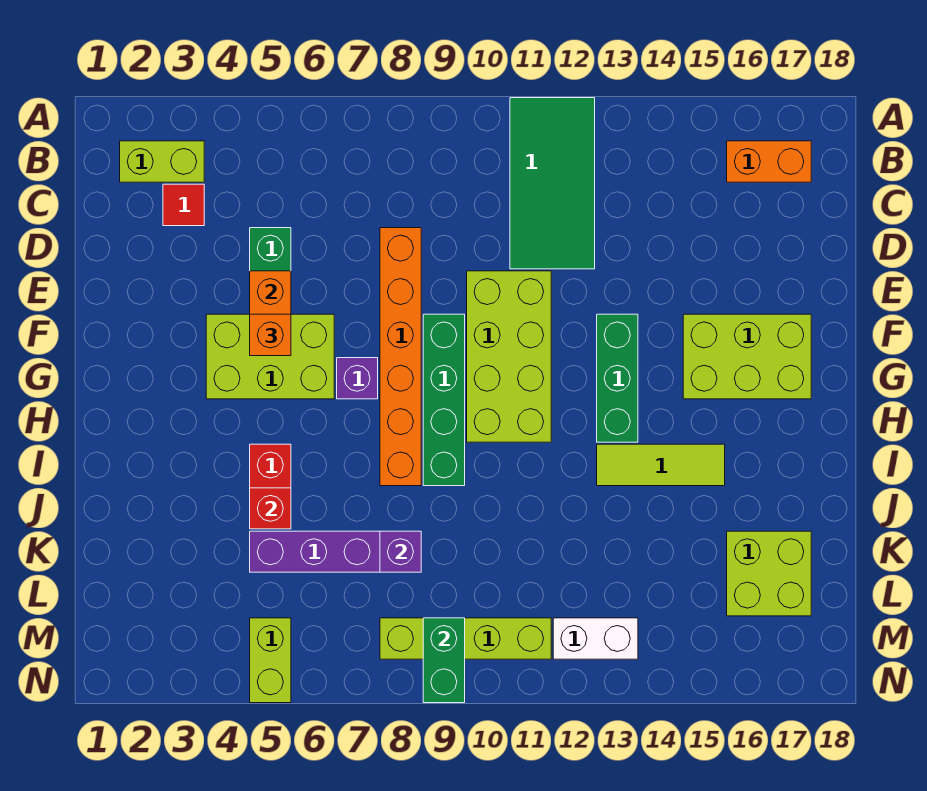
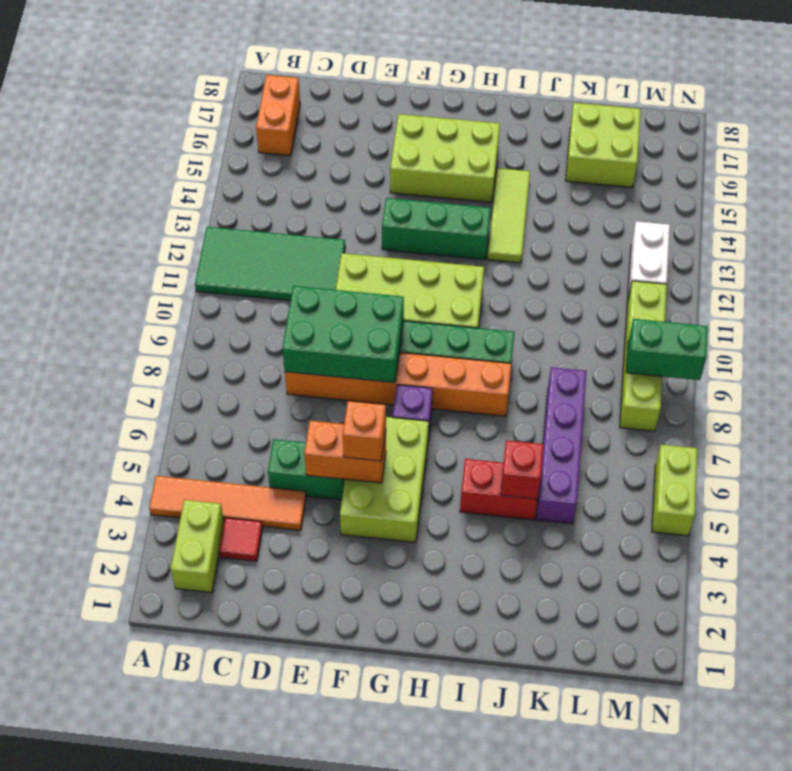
none -> orange 1x4 tile [149,476,306,530]
none -> green 2x3 brick [282,286,404,383]
lime 2x3 brick [683,314,811,399] -> lime 2x3 brick turned to [390,114,500,202]
purple 1x1 brick [380,531,421,572] -> none
lime 1x2 brick [250,618,291,703] -> lime 1x2 brick turned to [652,445,698,536]

